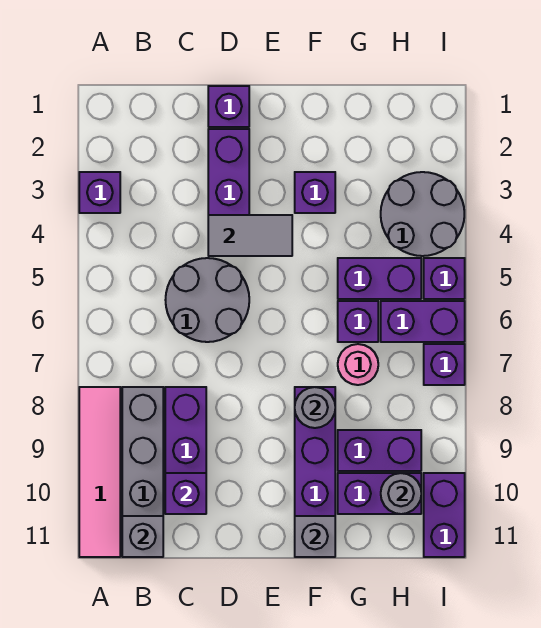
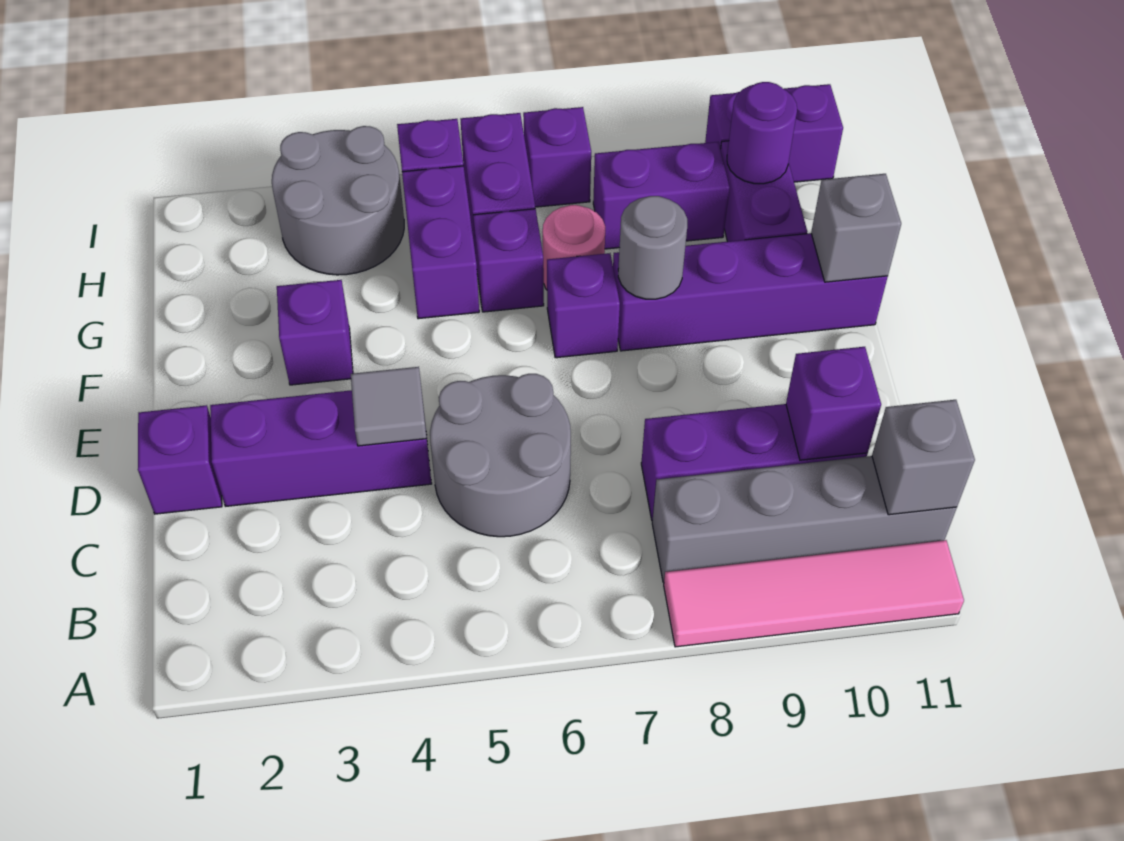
purple 1x1 brick [79,172,120,213] -> purple 1x1 brick moved to [547,253,620,358]
grey 1x2 tile [208,215,292,256] -> grey 1x1 tile [351,367,426,446]
purple 1x2 brick [338,430,421,471] -> purple 1x2 brick turned to [593,142,730,249]
grey 1x1 round brick [381,473,421,514] -> purple 1x1 round brick [727,82,797,184]

